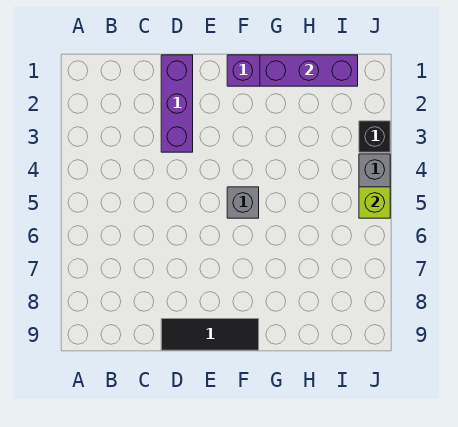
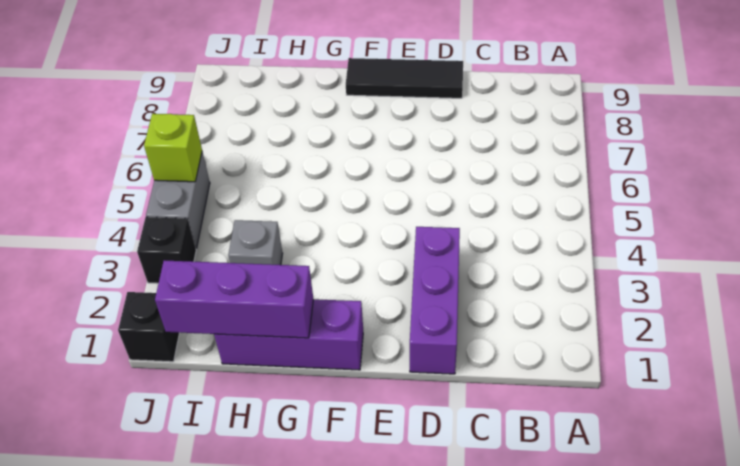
grey 1x1 brick [227,187,259,218] -> grey 1x1 brick moved to [228,220,283,265]
none -> black 1x1 brick [118,292,179,362]

